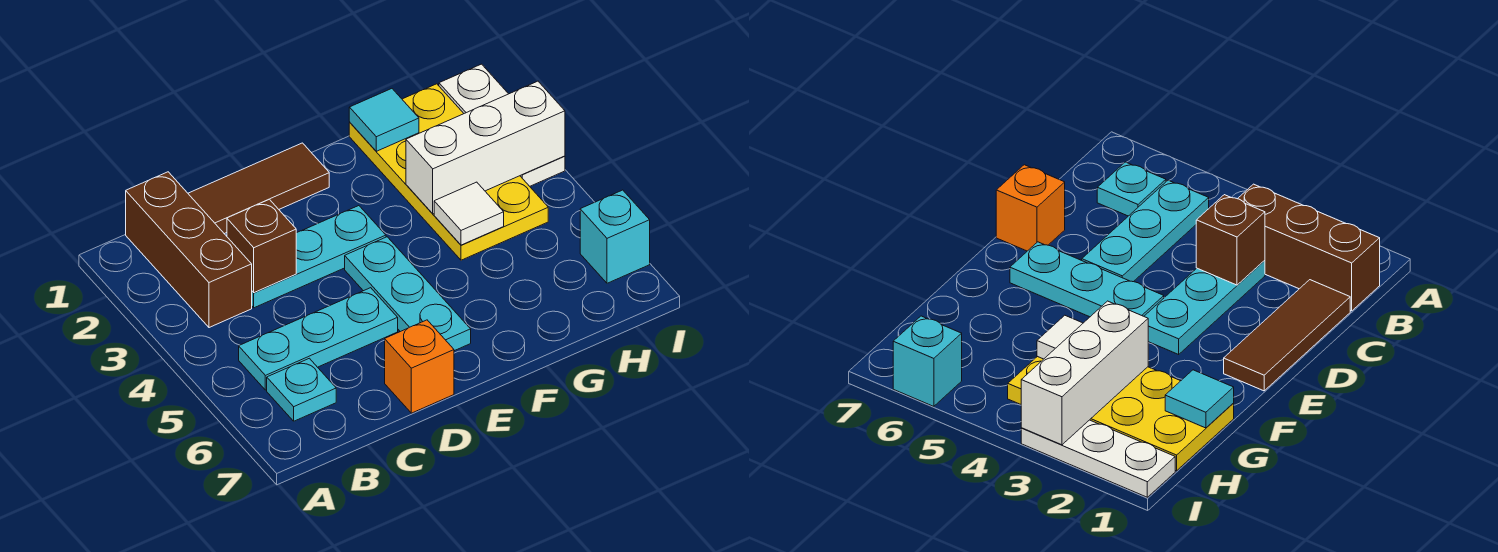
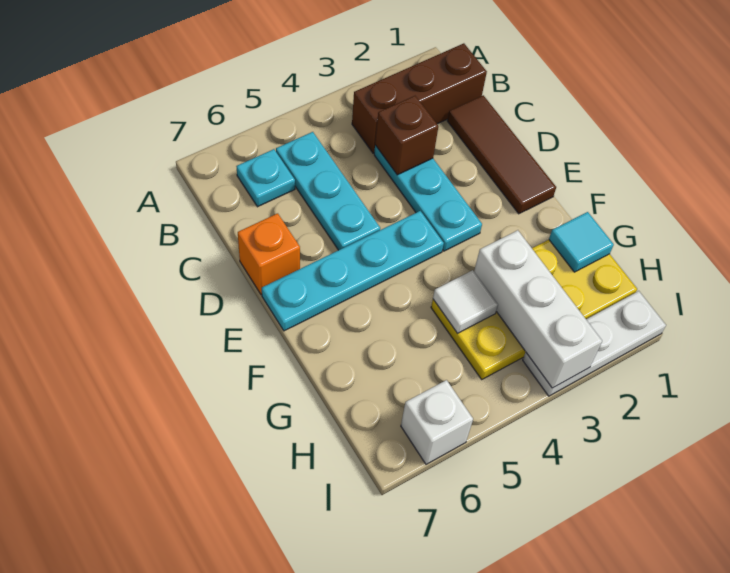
cyan 1x3 plate [345,237,471,351] -> cyan 1x4 plate [262,211,444,331]
cyan 1x1 brick [580,190,650,283] -> white 1x1 brick [401,380,473,464]

